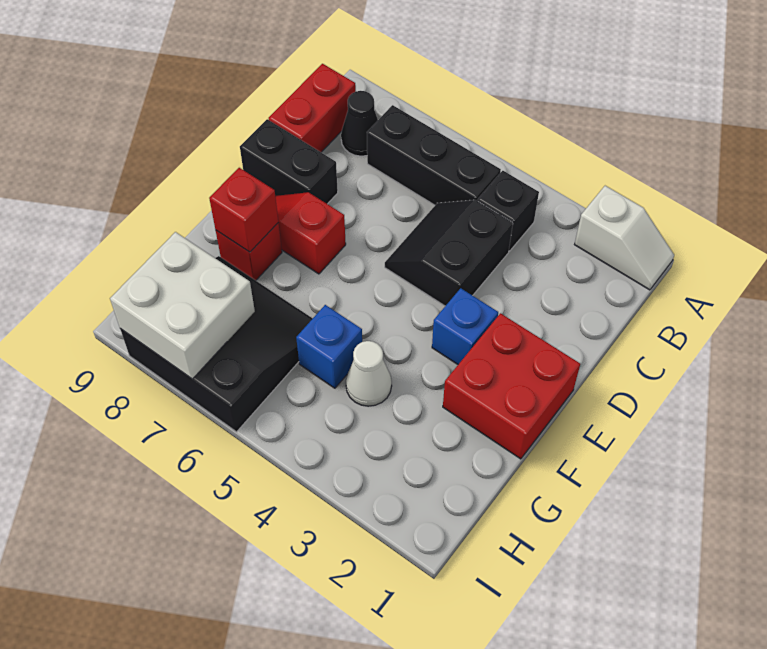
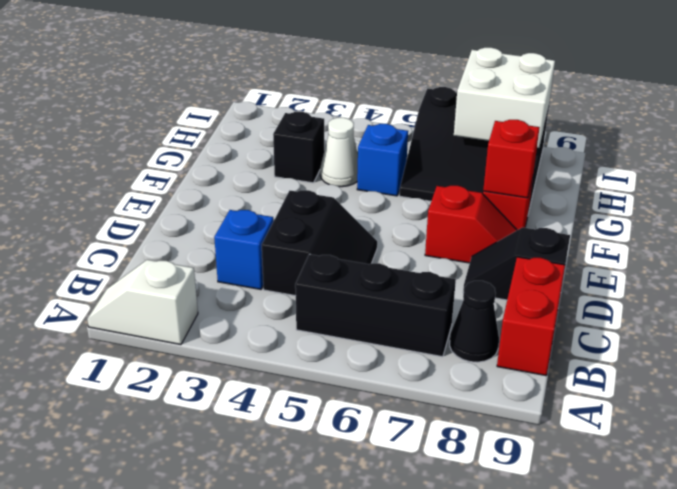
black 1x1 brick [478,171,539,251] -> black 1x1 brick moved to [273,112,324,183]
black 1x2 brick [240,119,338,204] -> black 1x2 slope [463,227,570,300]
red 2x2 brick [443,313,580,459] -> none
blue 1x1 brick [432,288,498,364] -> blue 1x1 brick moved to [214,210,274,289]

